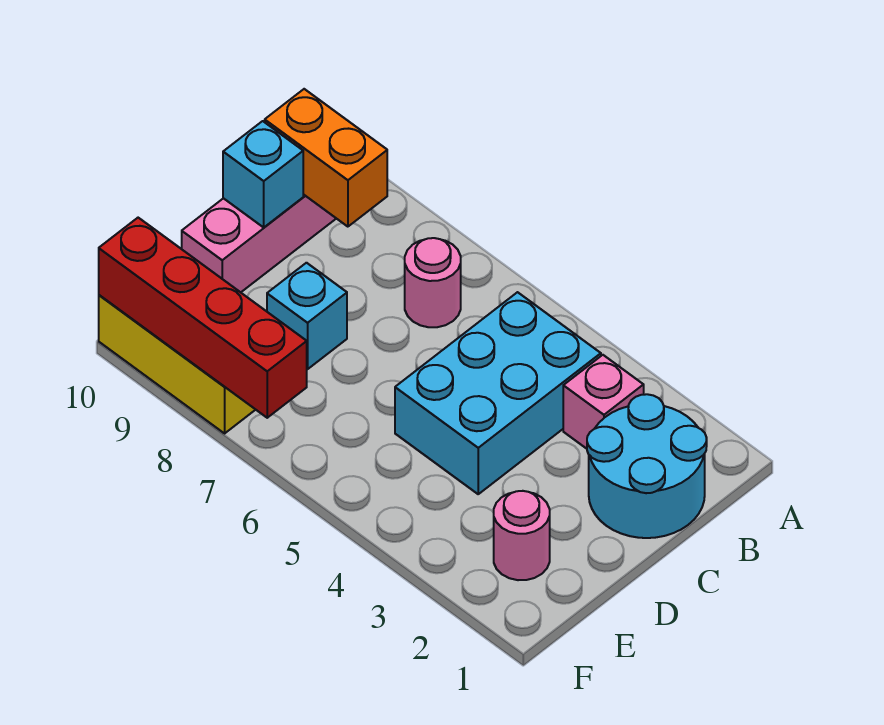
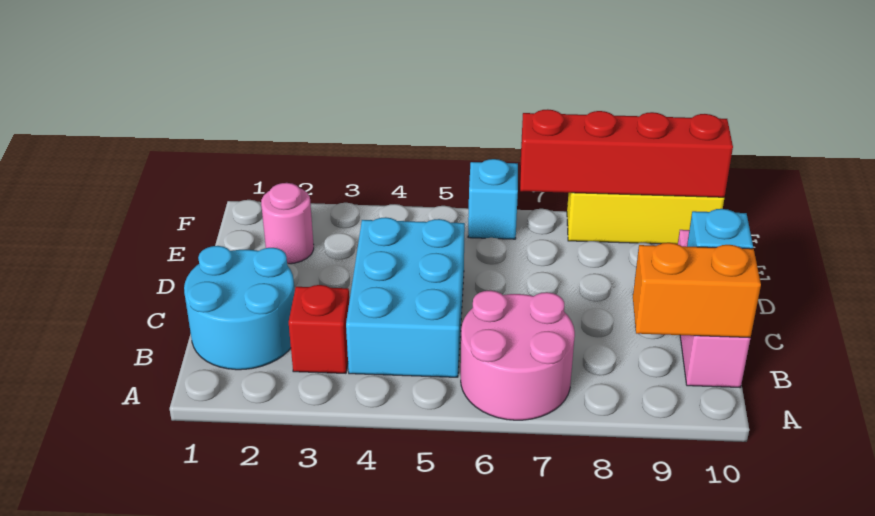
pink 1x1 brick [563,355,644,449] -> red 1x1 brick [289,285,349,373]
pink 1x1 round brick [405,238,461,327] -> pink 2x2 round brick [461,290,575,420]
cyan 1x1 brick [267,263,347,369] -> cyan 1x1 brick moved to [468,159,518,239]

